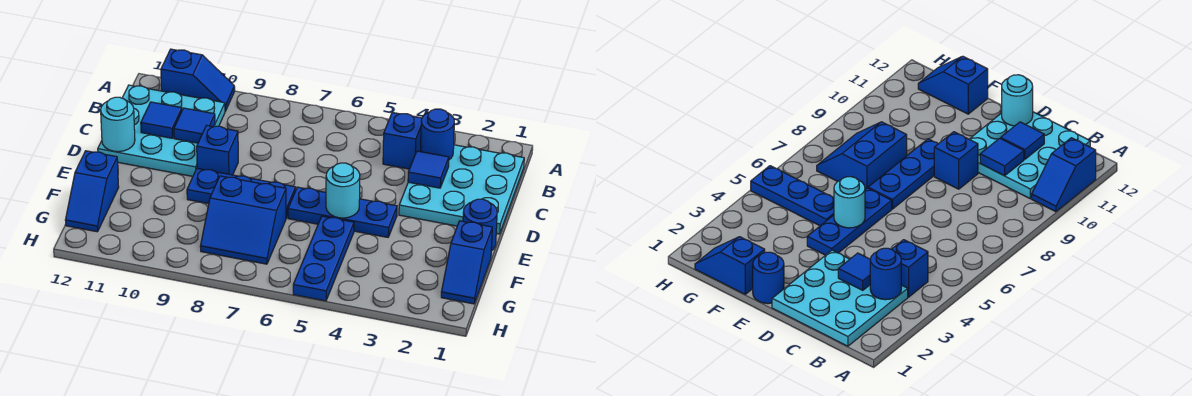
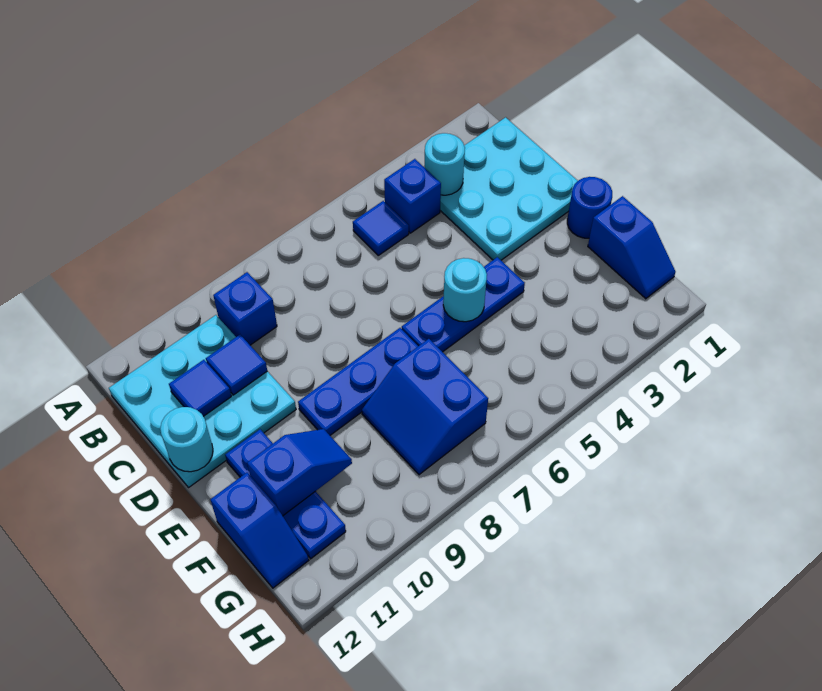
blue 1x2 slope [161,49,235,111] -> blue 1x2 slope moved to [247,429,352,516]
blue 1x1 round brick [420,109,454,160] -> cyan 1x1 round brick [425,133,465,195]
blue 1x1 tile [408,151,449,188] -> blue 1x1 tile moved to [353,201,409,255]
blue 1x1 brick [197,125,238,175] -> blue 1x1 brick moved to [213,272,277,345]
blue 1x3 plate [293,216,354,301] -> blue 1x3 plate moved to [225,429,346,559]
blue 2x2 slope [200,176,286,264] -> blue 2x2 slope turned to [362,339,488,475]

